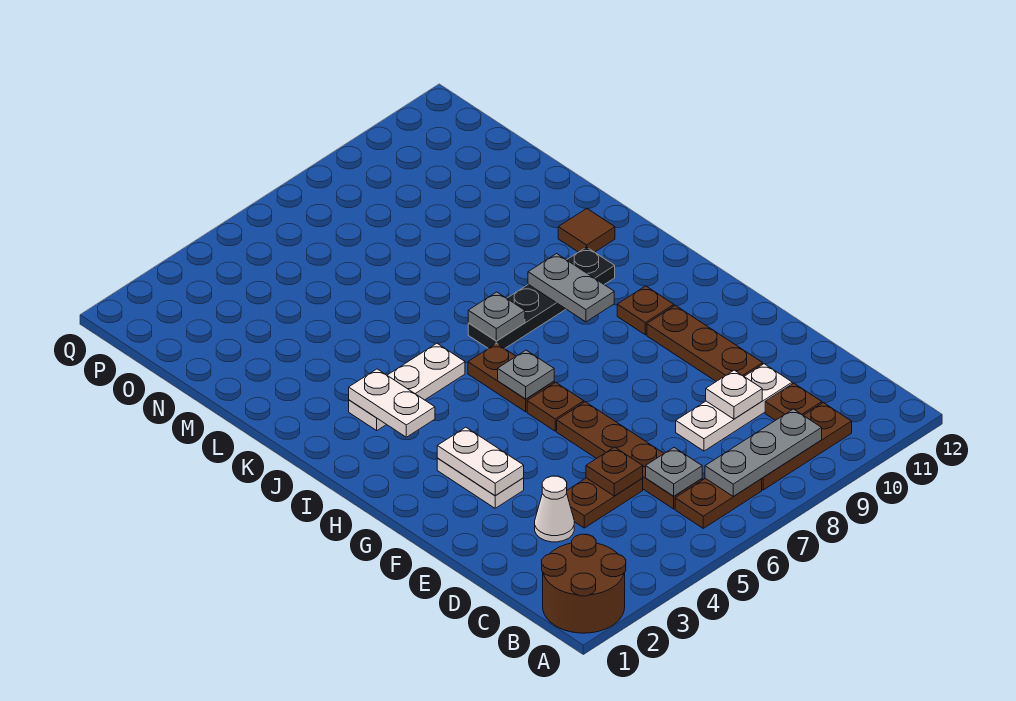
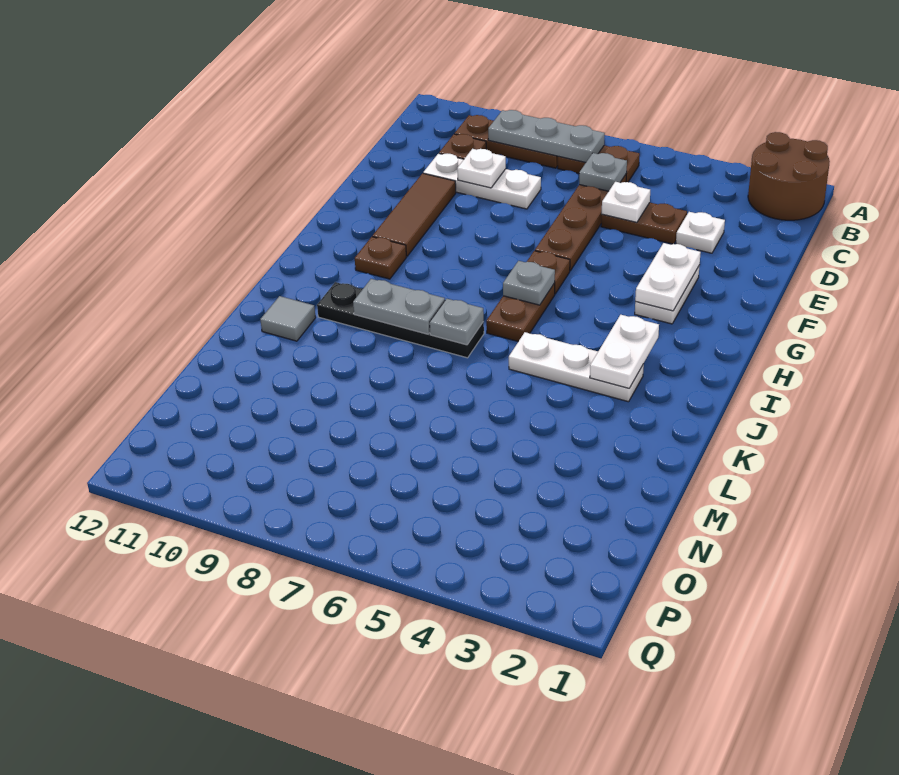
white 1x1 cone [535,476,574,542] -> white 1x1 plate [676,212,725,253]
brown 1x1 plate [586,447,643,496] -> white 1x1 plate [602,182,650,223]
brown 1x3 plate [647,305,763,381] -> brown 1x3 tile [372,173,456,256]
grey 1x2 plate [528,254,614,322] -> grey 1x2 plate turned to [353,279,445,334]
brown 1x1 tile [558,208,615,252] -> grey 1x1 tile [260,296,316,341]

